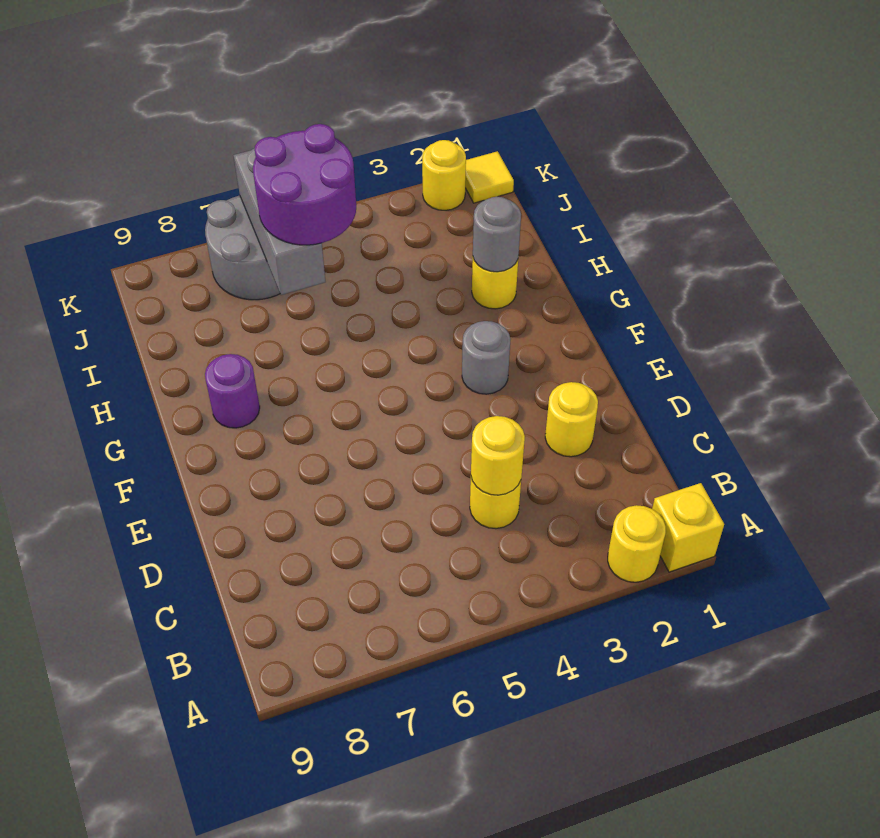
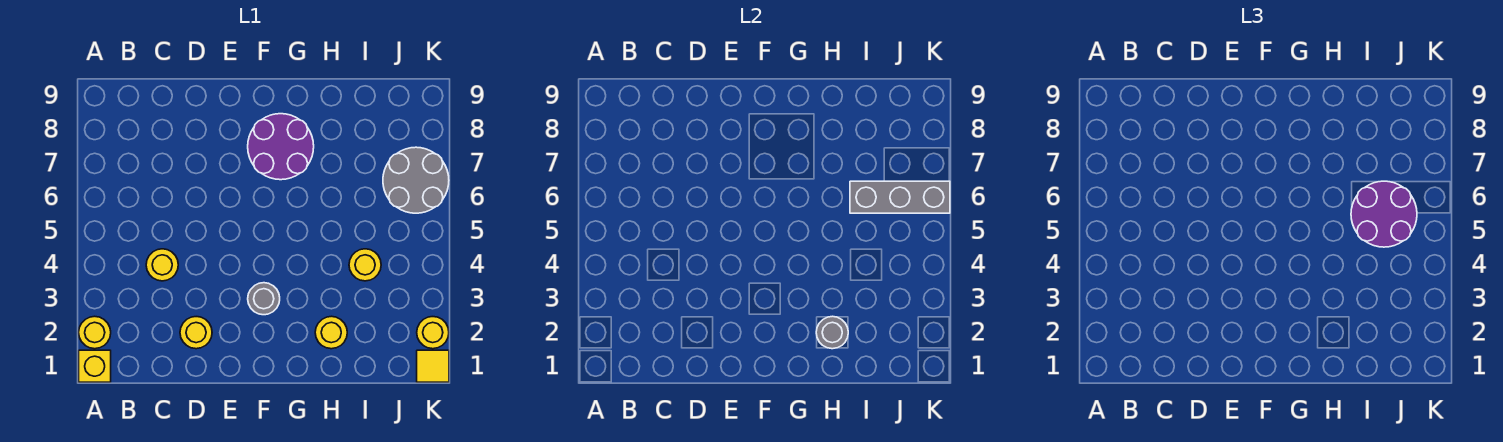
yellow 1x1 round brick [471,416,525,495] -> yellow 1x1 round brick moved to [349,249,381,281]
purple 1x1 round brick [205,354,260,428] -> purple 2x2 round brick [248,114,314,180]

